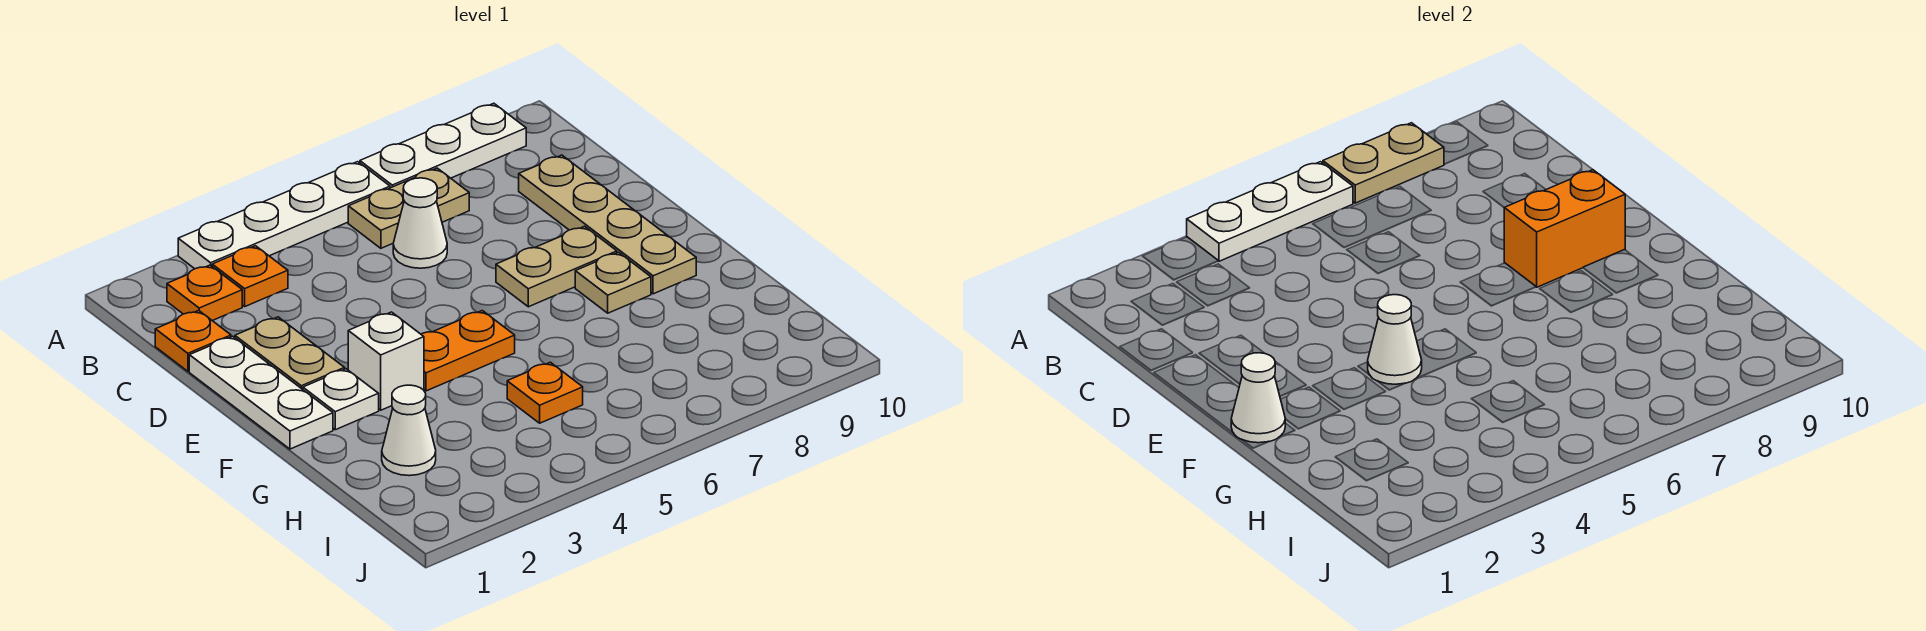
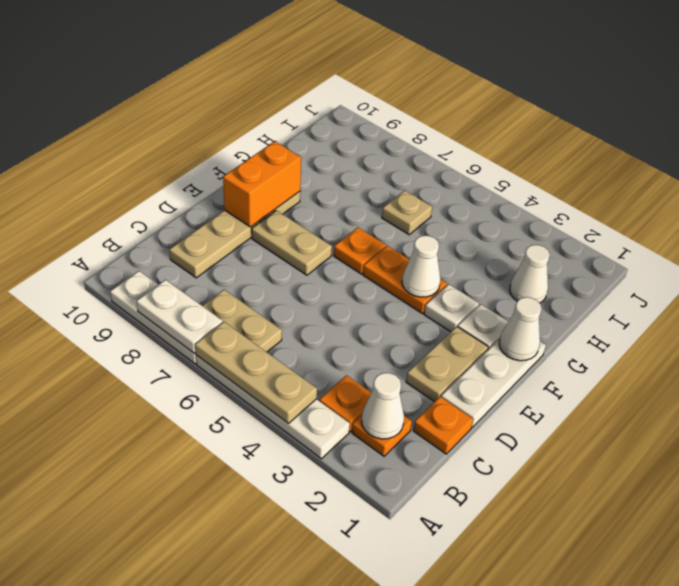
white 1x3 plate [1187,162,1353,261] -> tan 1x3 plate [195,322,317,423]
tan 1x2 plate [1323,123,1444,203] -> white 1x2 plate [137,280,223,354]
white 1x1 cone [393,178,447,268] -> white 1x1 cone moved to [362,373,404,439]
orange 1x2 brick [1504,170,1625,287] -> orange 1x2 brick turned to [223,141,301,227]
white 1x1 brick [348,312,424,410] -> white 1x1 plate [424,284,479,332]
tan 1x1 plate [575,252,651,313] -> tan 1x1 plate moved to [382,191,432,235]
orange 1x1 plate [507,362,583,423] -> orange 1x1 plate moved to [334,228,386,274]

